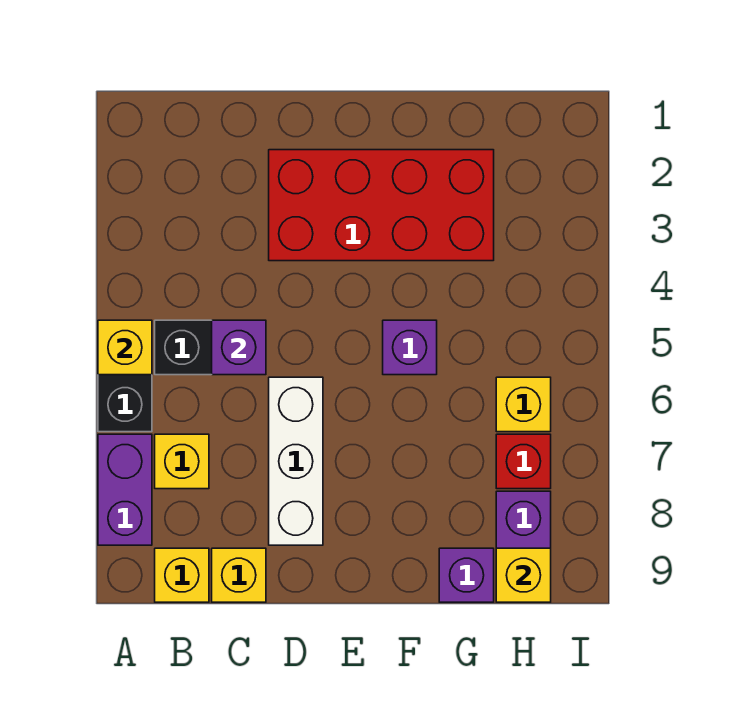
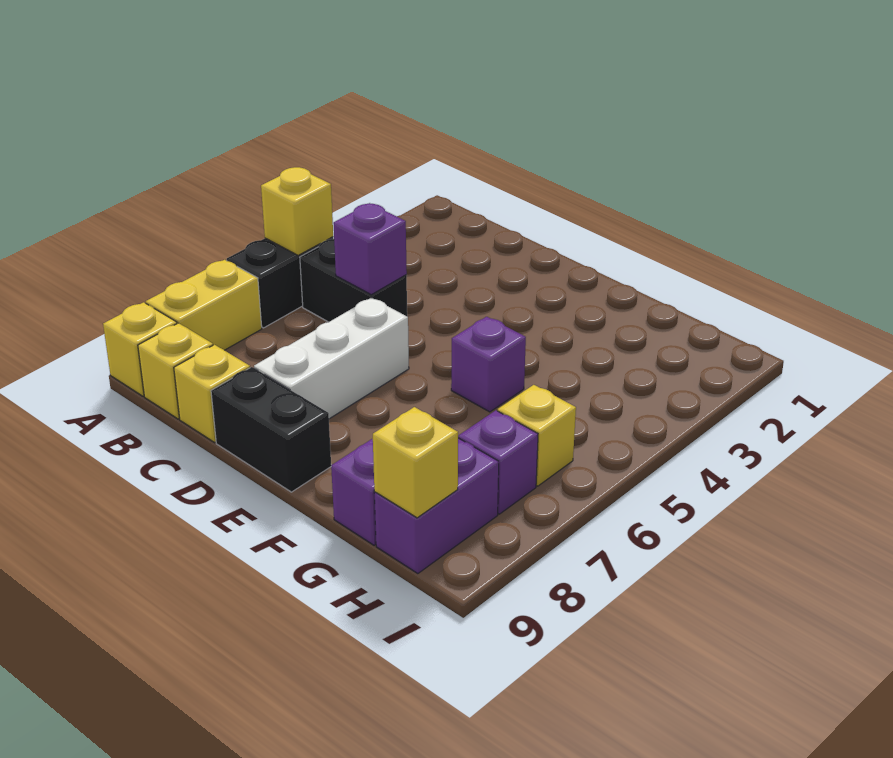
purple 1x2 brick [98,434,152,545] -> yellow 1x2 brick [146,260,262,350]
yellow 1x1 brick [155,434,209,489] -> yellow 1x1 brick moved to [103,302,177,396]
red 2x4 brick [269,150,494,261] -> none
none -> black 1x2 brick [211,367,331,492]
red 1x1 brick [496,434,551,489] -> purple 1x1 brick [458,410,538,514]

